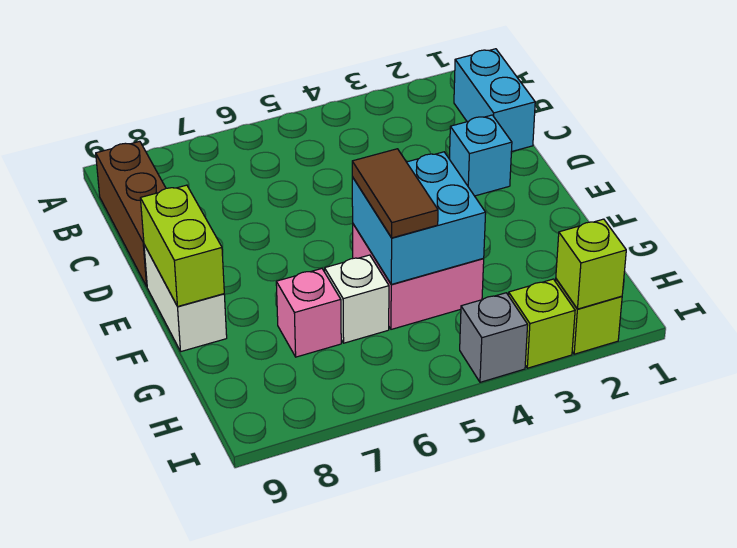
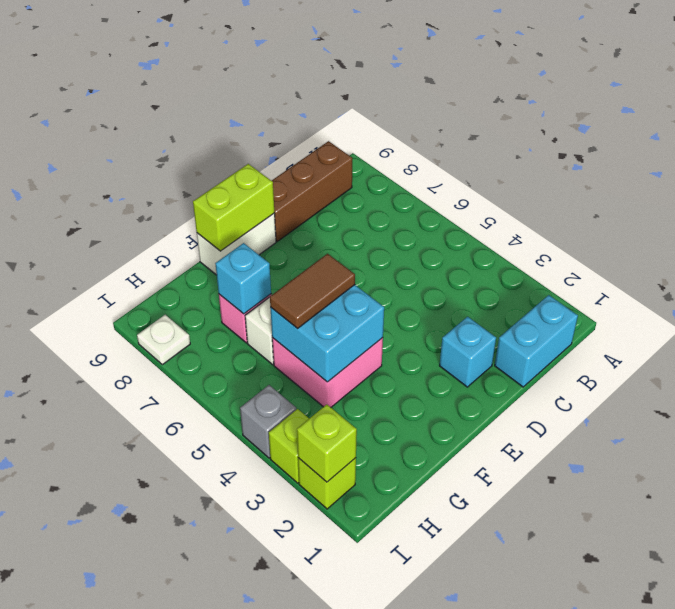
none -> cyan 1x1 brick [215,243,271,314]
none -> white 1x1 plate [137,315,190,365]

